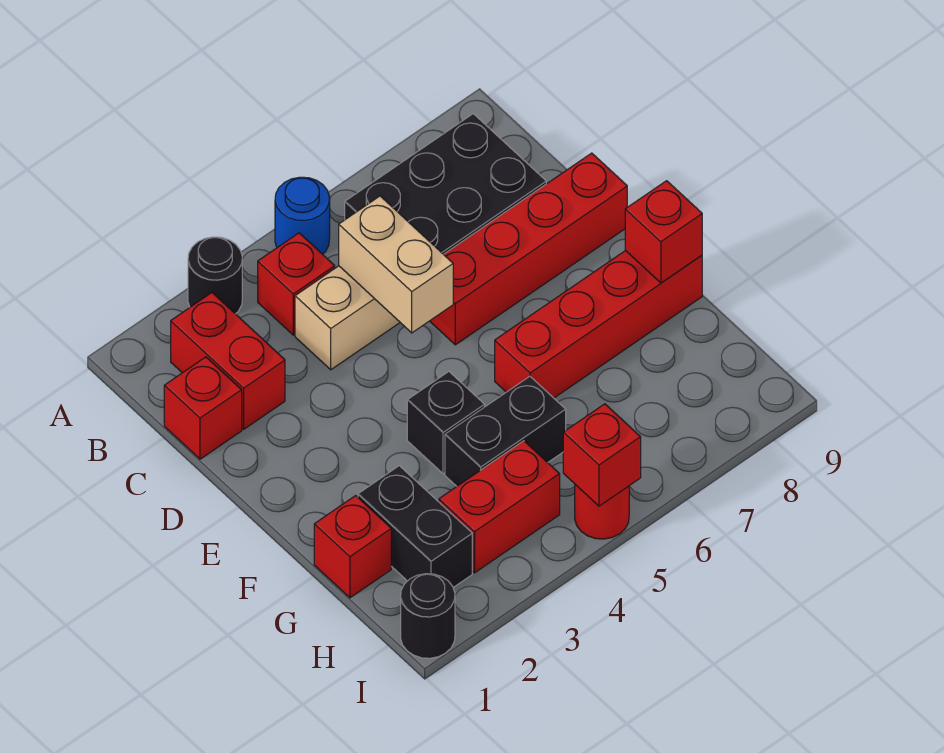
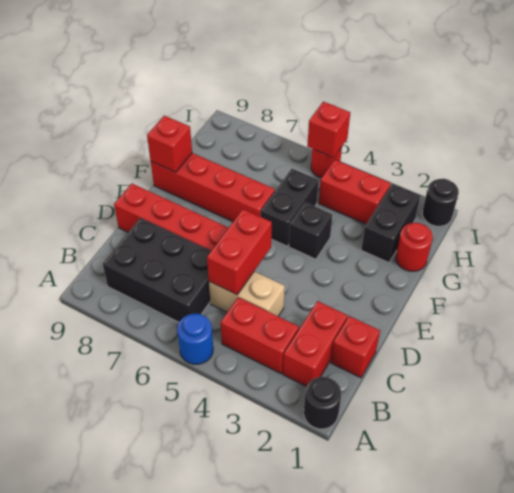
black 1x1 round brick [188,237,242,314] -> black 1x1 round brick moved to [304,377,341,429]
red 1x1 brick [258,233,335,335] -> red 1x2 brick [221,297,299,373]
tan 1x2 brick [339,196,453,333] -> red 1x2 brick [207,209,272,295]
red 1x1 brick [314,496,391,598] -> red 1x1 round brick [396,223,433,271]
black 1x2 brick [445,376,566,486] -> black 1x2 brick turned to [261,169,319,246]

